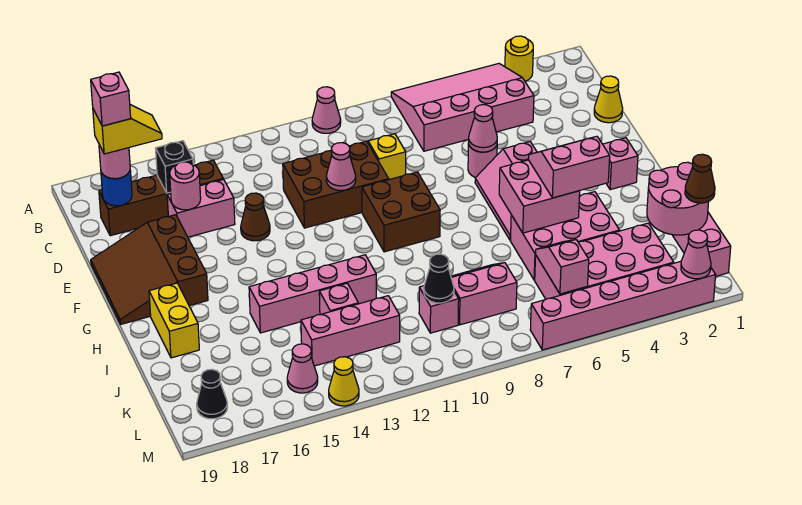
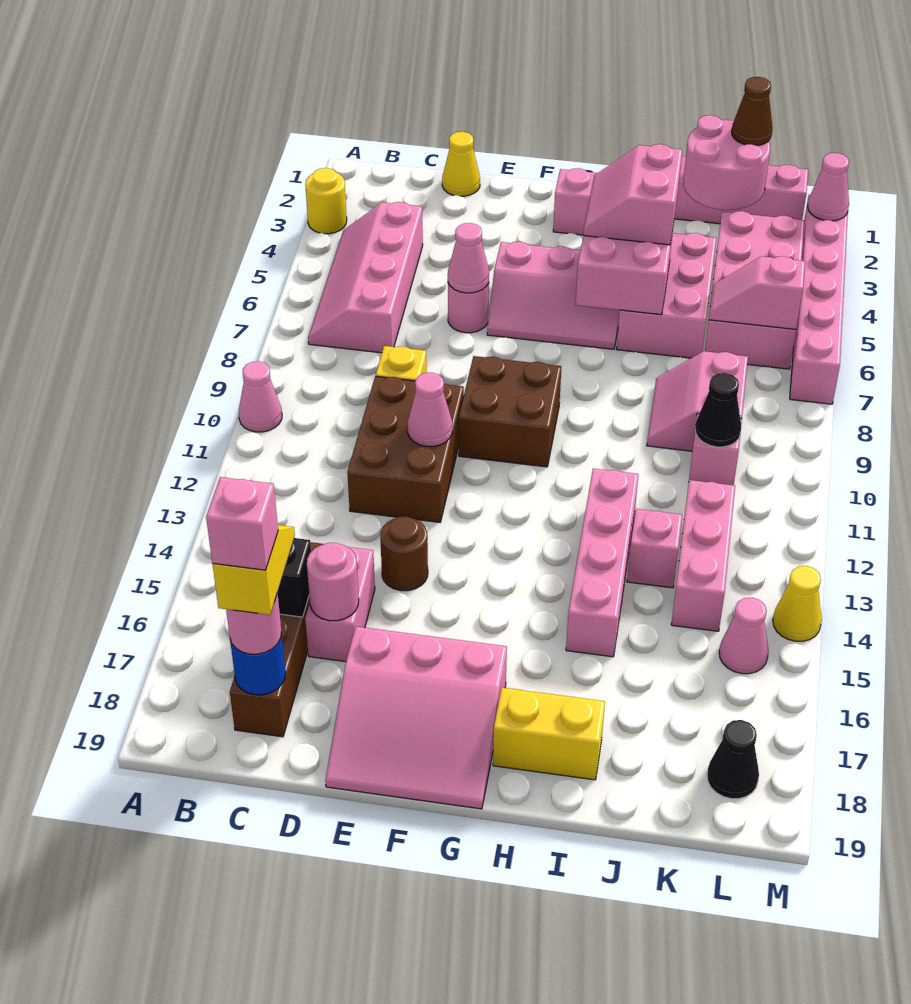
pink 3x4 slope [391,64,534,151] -> pink 2x4 slope [308,202,423,353]
brown 1x1 cone [241,193,270,241] -> brown 1x1 round brick [380,516,428,591]
brown 3x3 slope [91,215,208,324] -> pink 3x3 slope [325,627,507,809]

